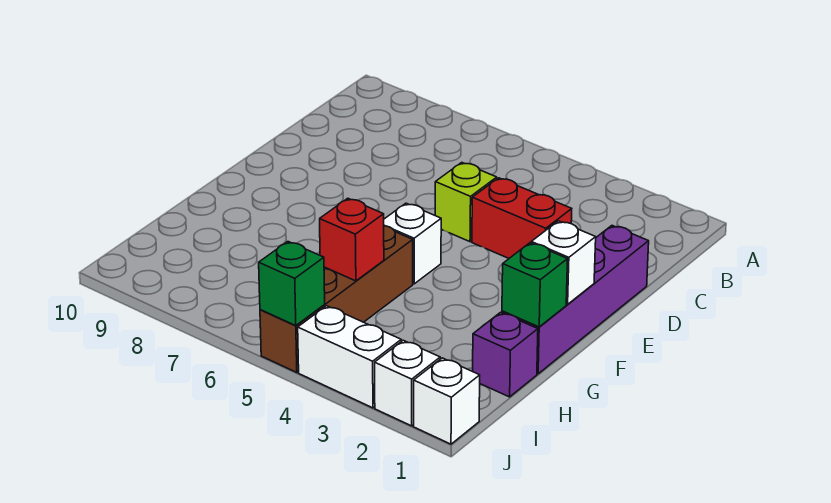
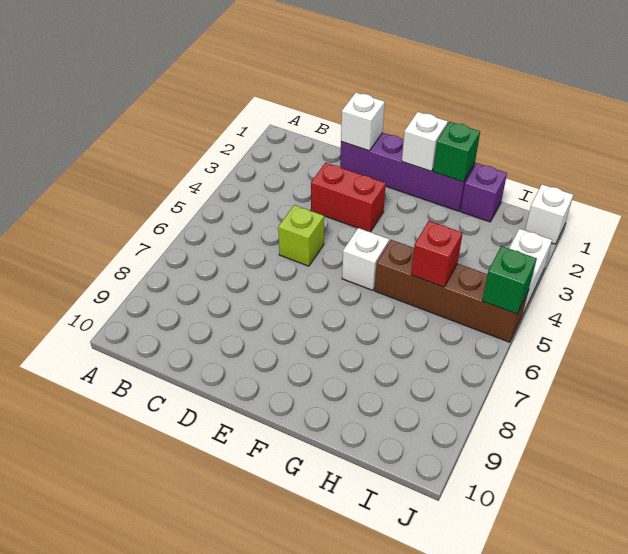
red 1x2 brick [472,178,572,258] -> red 1x2 brick turned to [311,163,386,232]
white 1x1 brick [375,340,440,426] -> white 1x1 brick moved to [341,93,385,151]

